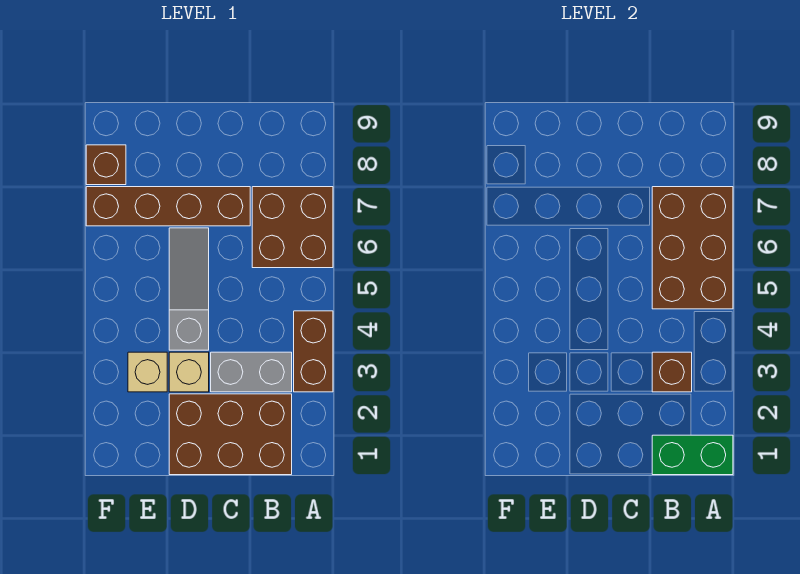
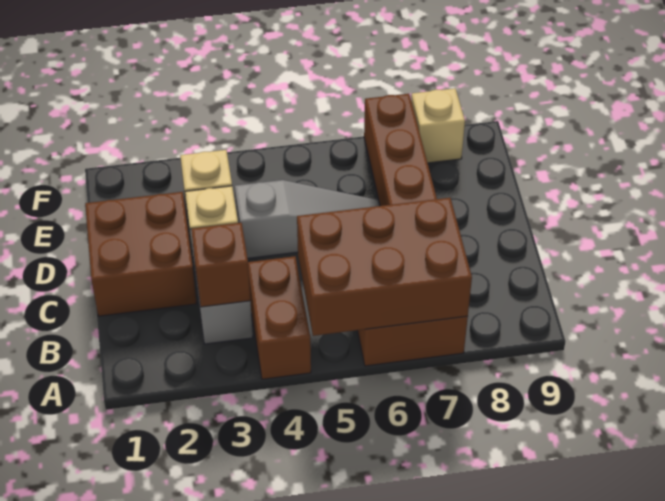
green 1x2 brick [652,435,733,475] -> none
brown 1x2 brick [294,311,333,392] -> brown 1x2 brick turned to [248,256,311,379]
brown 2x3 brick [169,394,292,475] -> brown 2x2 brick [85,192,197,316]
brown 1x1 brick [86,145,126,185] -> tan 1x1 brick [411,88,465,163]

